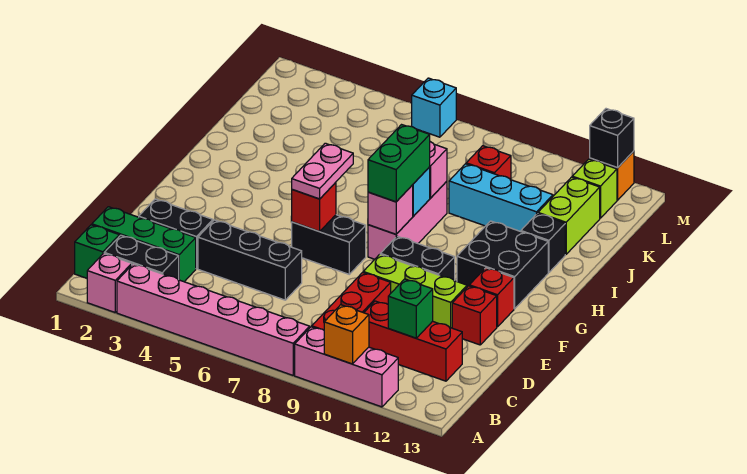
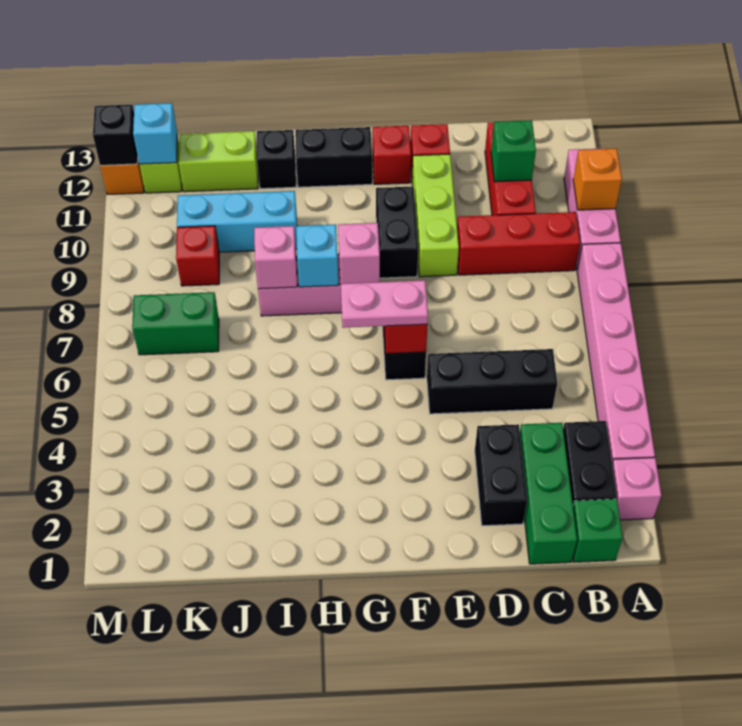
black 1x3 brick [198,220,302,300] -> black 1x3 brick turned to [427,349,557,414]
green 1x2 brick [368,125,430,202] -> green 1x2 brick moved to [132,292,219,355]
black 2x2 brick [457,221,548,309] -> black 1x2 brick [295,127,372,187]
cyan 1x3 brick [449,164,553,232] -> cyan 1x3 brick turned to [177,191,297,252]
cyan 1x1 brick [412,78,456,137] -> cyan 1x1 brick moved to [133,103,177,164]

